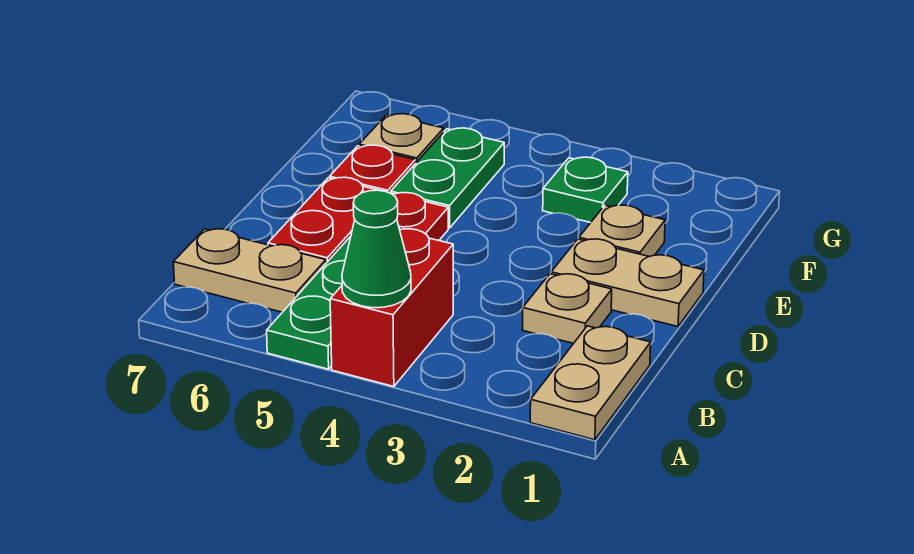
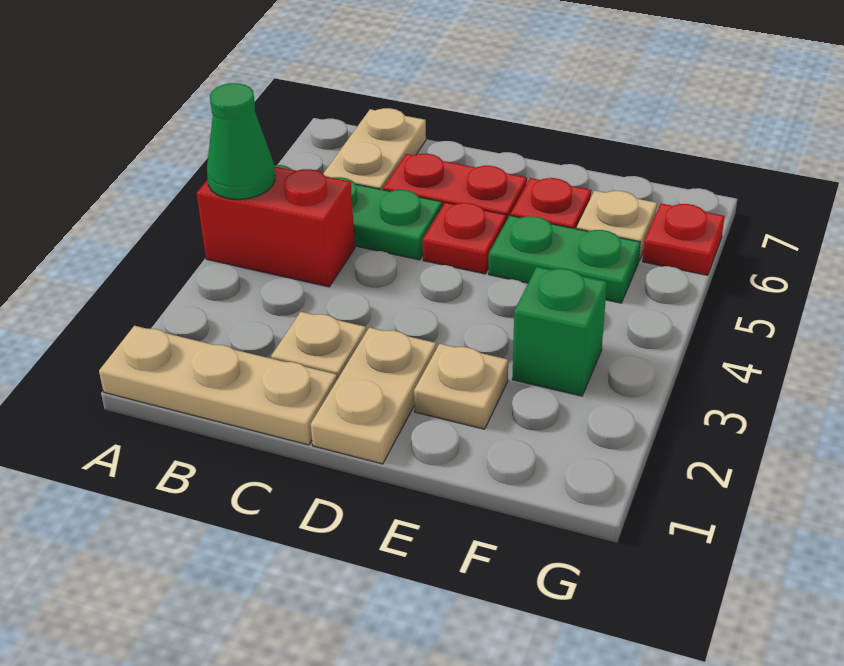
tan 1x2 plate [530,326,651,440] -> tan 1x3 plate [99,326,337,445]
green 1x1 plate [543,157,628,223] -> green 1x1 brick [512,267,607,396]
none -> red 1x1 plate [642,203,725,275]

